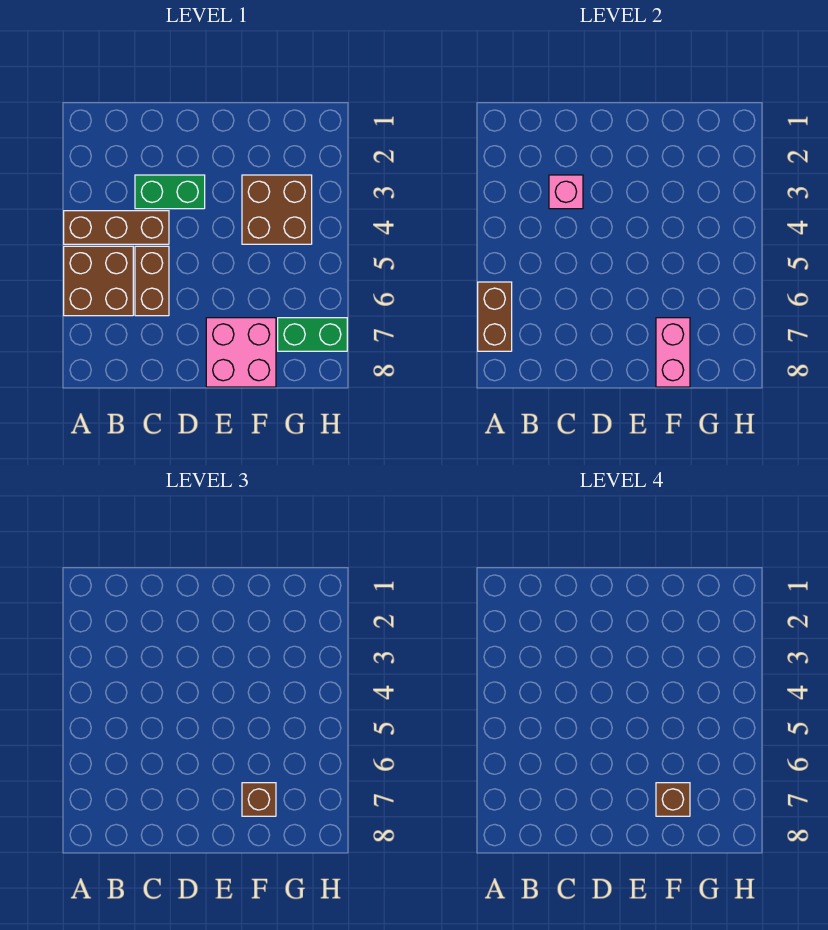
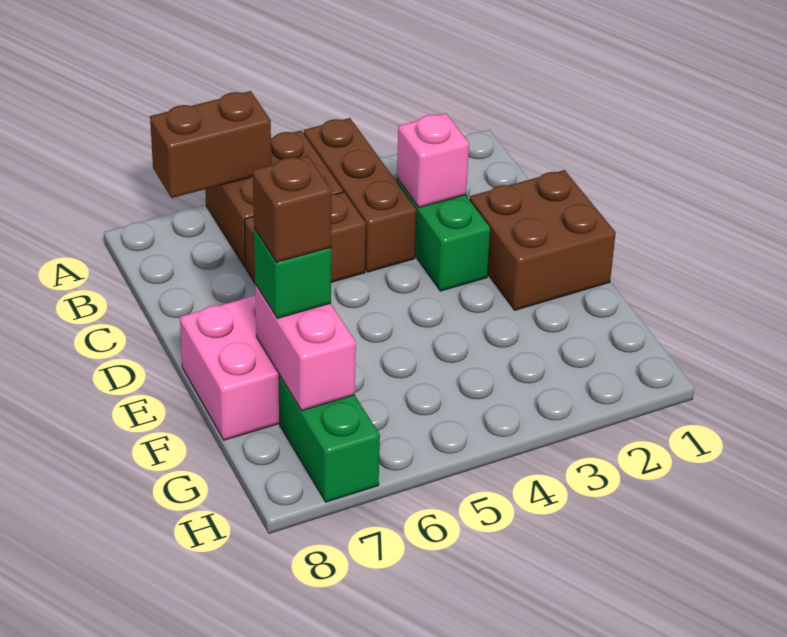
brown 2x2 brick [242,175,312,244] -> brown 2x2 brick moved to [470,170,616,310]
pink 1x2 brick [656,318,690,387] -> pink 1x2 brick turned to [255,284,356,411]
brown 1x1 brick [242,783,276,816] -> green 1x1 brick [254,228,331,318]

